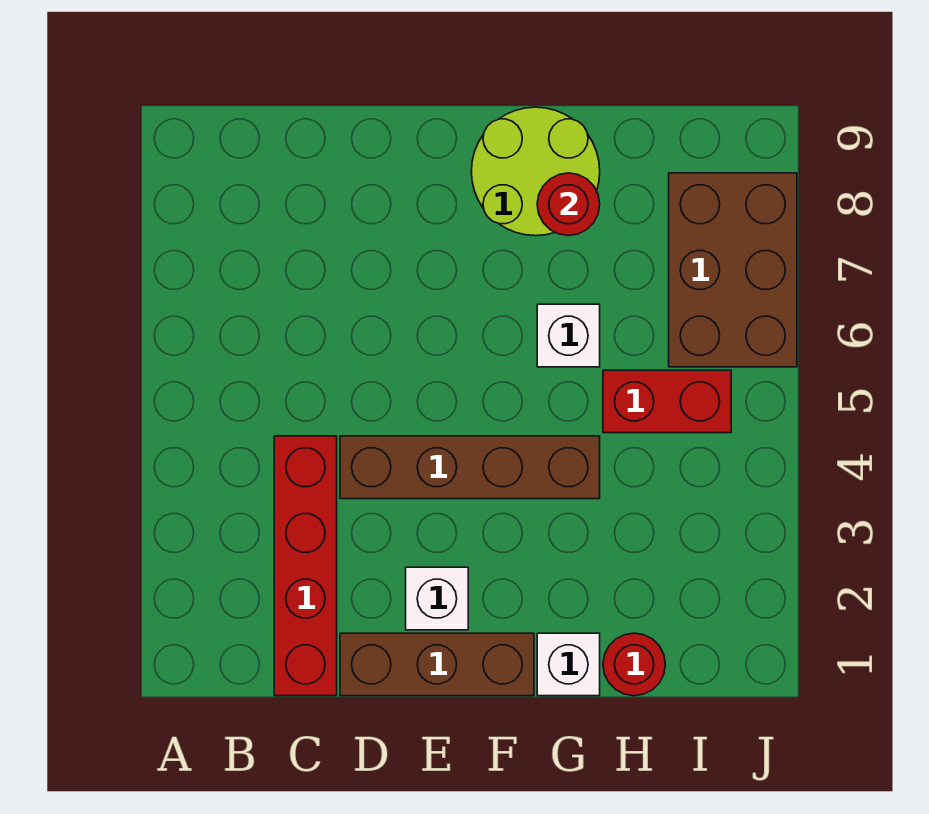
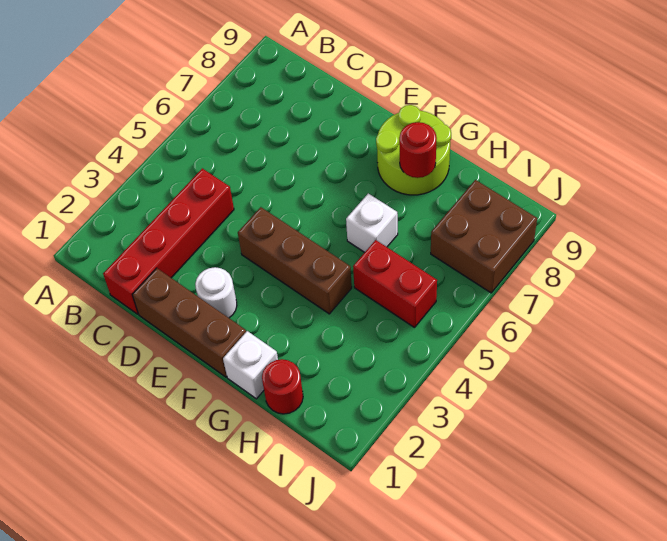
brown 1x4 brick [340,436,600,499] -> brown 1x3 brick [238,207,352,314]
white 1x1 brick [406,567,468,630] -> white 1x1 round brick [195,267,237,318]
brown 2x3 brick [669,173,797,367] -> brown 2x2 brick [431,180,537,293]

